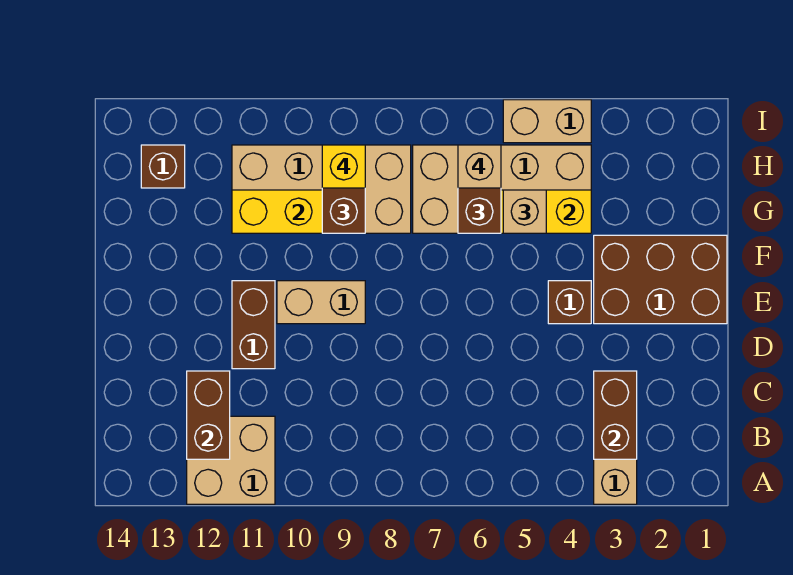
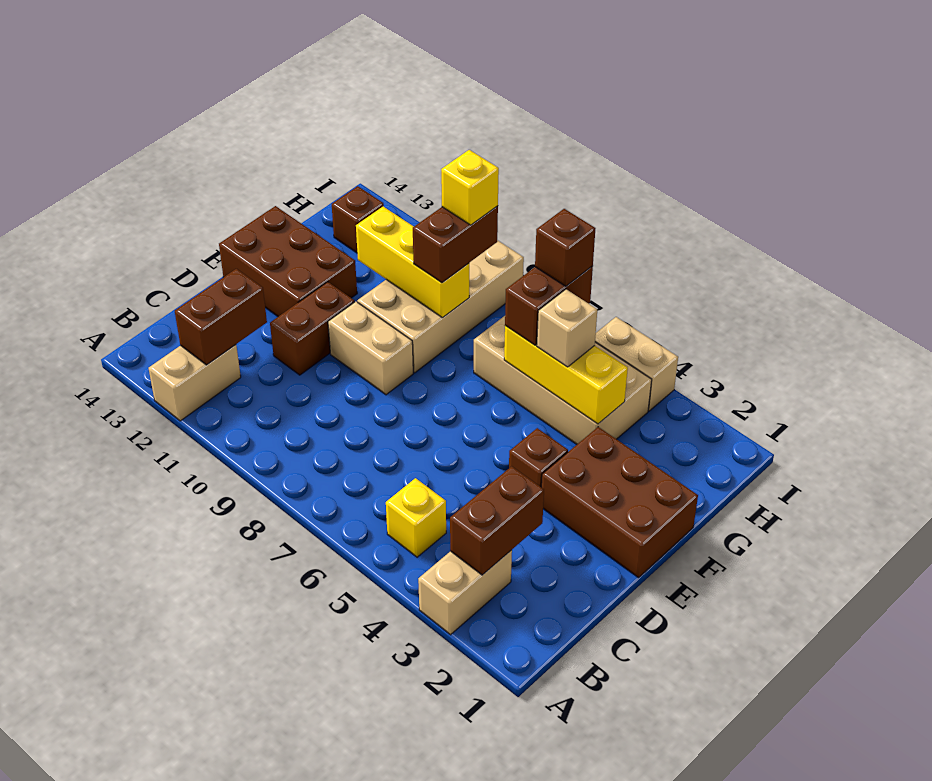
tan 2x2 brick [187,416,275,504] -> tan 1x2 brick [149,345,241,421]
none -> yellow 1x1 brick [386,478,446,557]
none -> brown 2x3 brick [219,206,357,317]
tan 2x4 brick [232,145,411,233] -> tan 2x4 brick turned to [357,240,524,373]
tan 1x1 brick [458,145,501,188] -> brown 1x1 brick [535,209,596,286]

